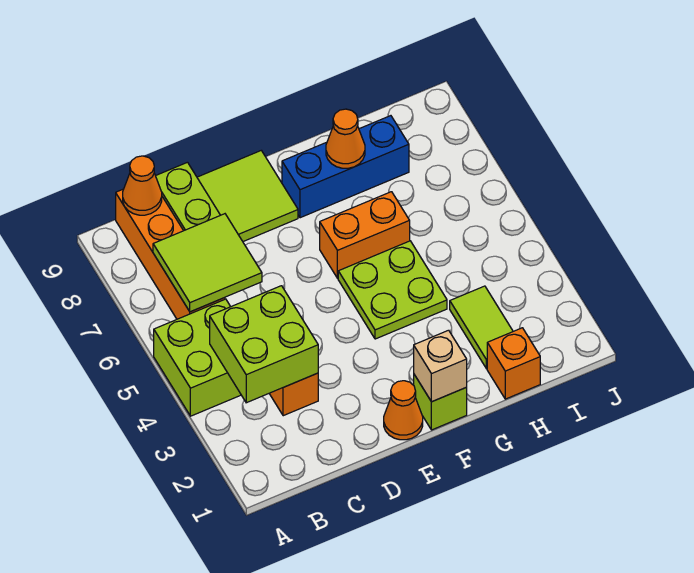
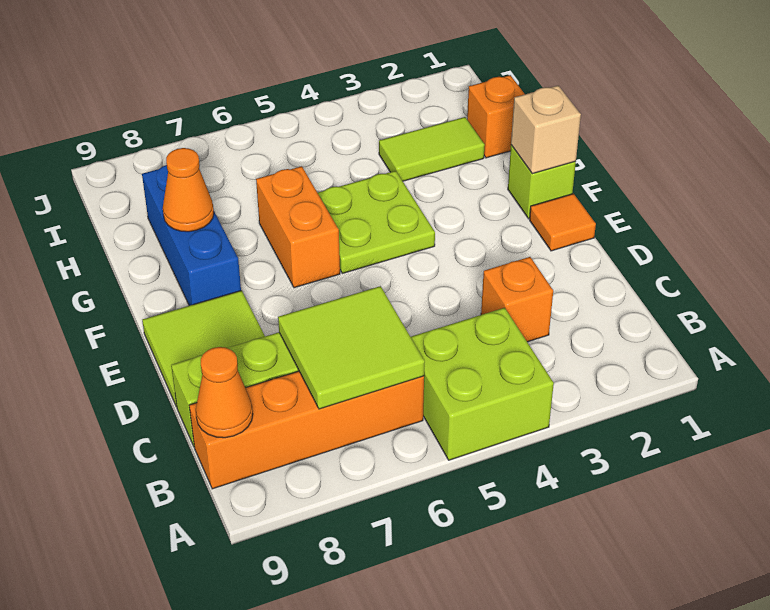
lime 2x2 brick [210,286,318,403] -> none
orange 1x1 cone [384,381,423,440] -> orange 1x1 tile [530,194,596,251]

